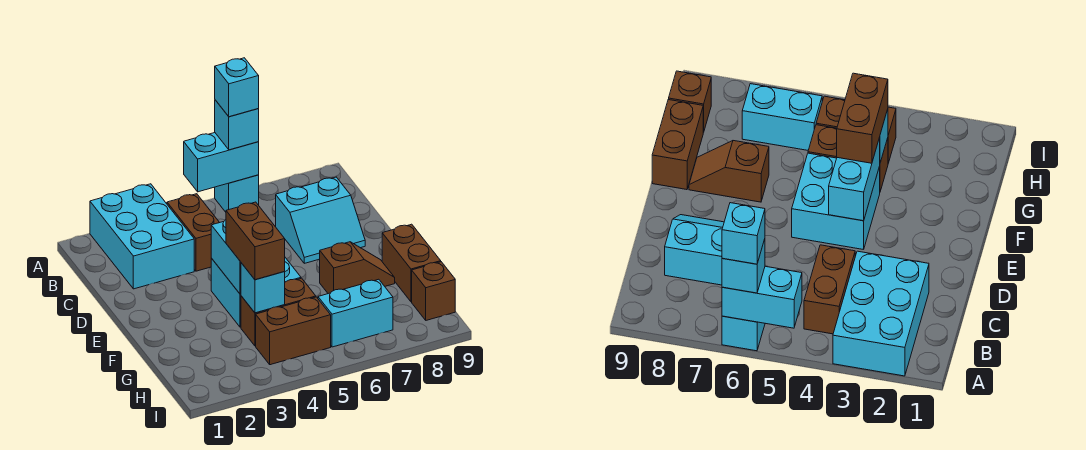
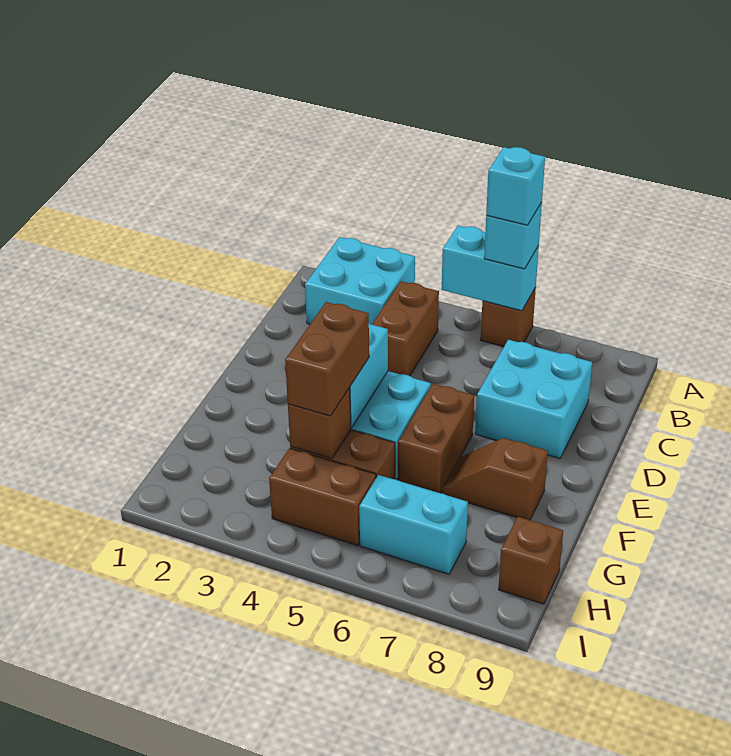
cyan 2x3 brick [90,184,194,289] -> cyan 2x2 brick [305,237,415,324]
cyan 1x1 brick [215,175,259,212] -> brown 1x1 brick [481,288,536,347]
cyan 2x2 slope [276,177,365,263] -> cyan 2x2 brick [475,340,592,458]
brown 1x2 slope [319,242,395,294] -> brown 1x2 slope turned to [442,438,548,520]
brown 1x2 brick [382,224,441,302] -> brown 1x2 brick moved to [398,384,474,493]
cyan 1x1 brick [241,263,285,313] -> brown 1x1 brick [288,387,351,459]

